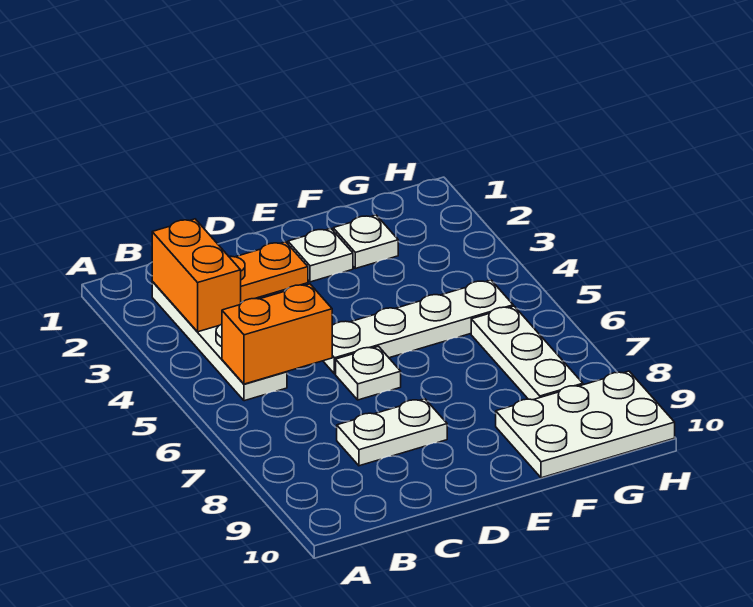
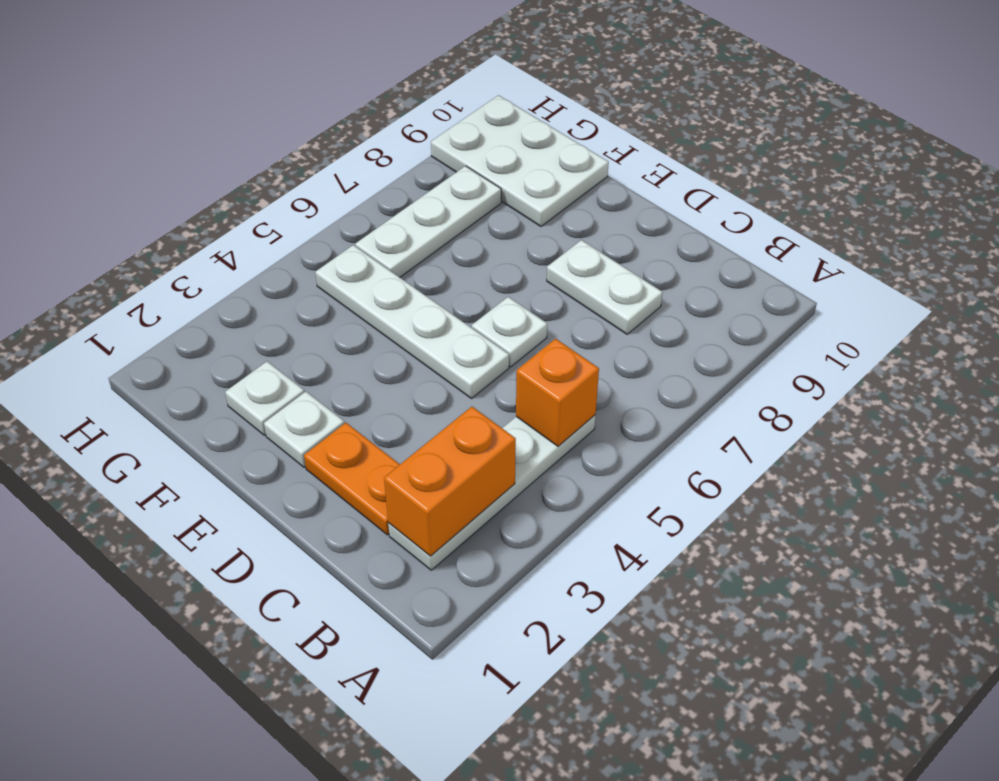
orange 1x2 brick [222,284,332,384] -> orange 1x1 brick [516,339,599,446]

